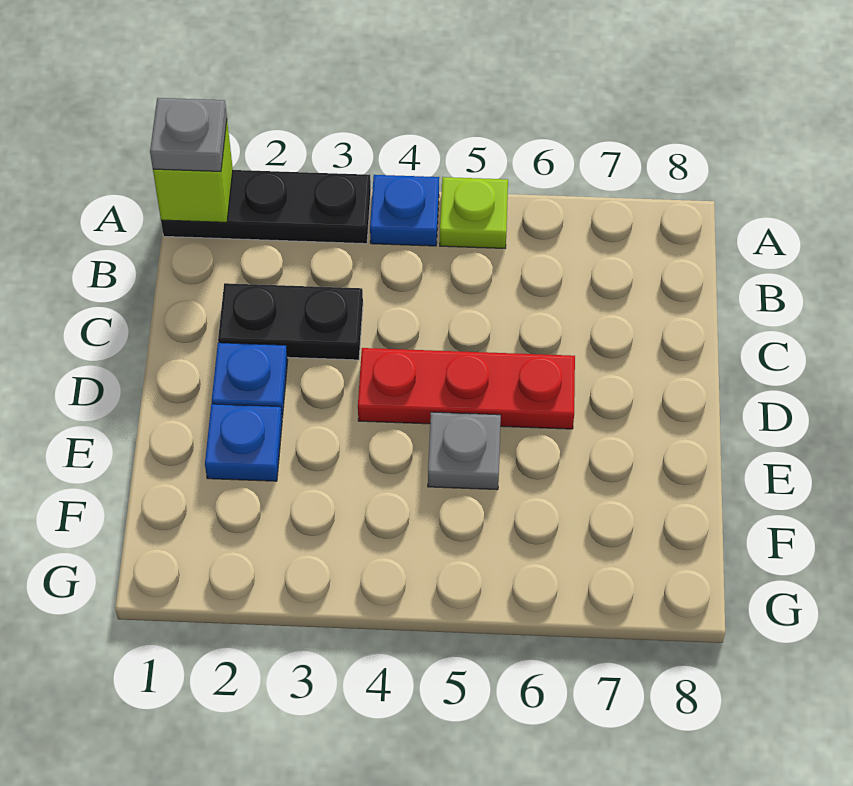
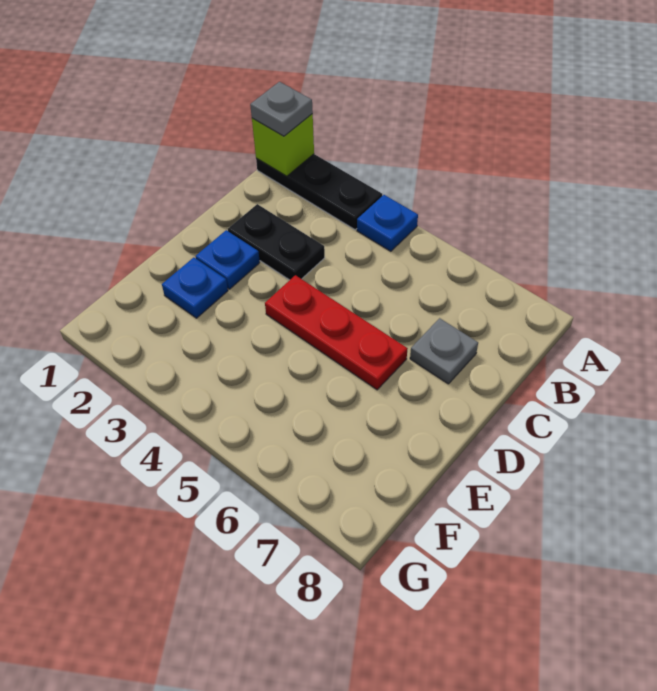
lime 1x1 plate [440,177,508,248] -> none
grey 1x1 plate [428,412,501,490] -> grey 1x1 plate moved to [410,318,478,384]

